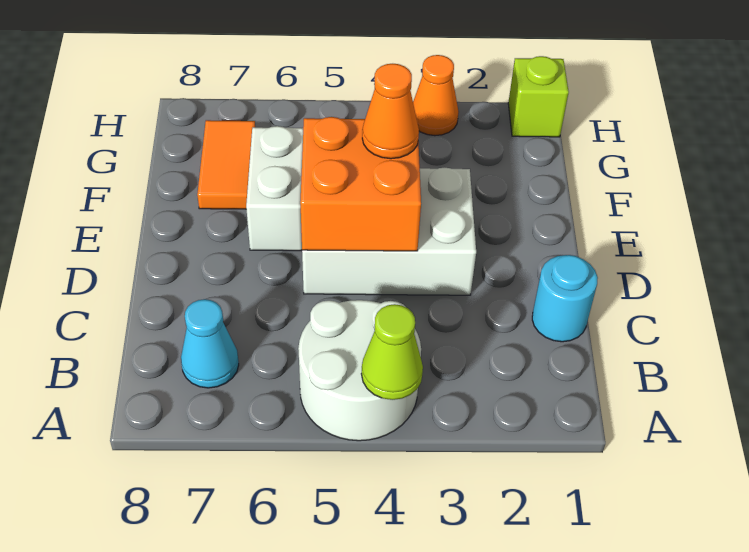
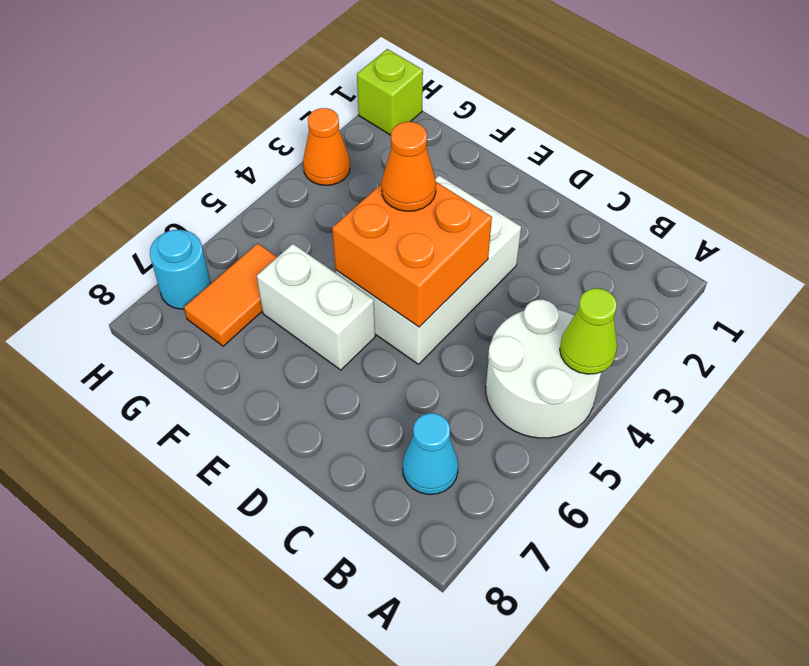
cyan 1x1 round brick [532,255,598,342] -> cyan 1x1 round brick moved to [150,230,210,309]
orange 1x2 tile [197,120,255,209] -> orange 1x2 tile turned to [184,243,277,346]

